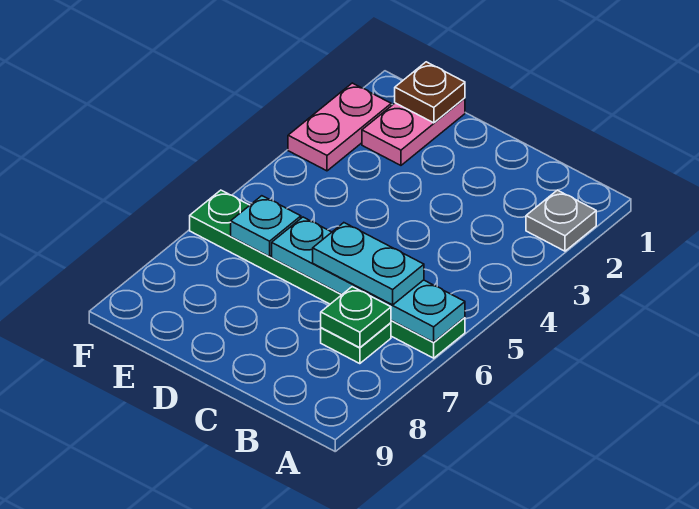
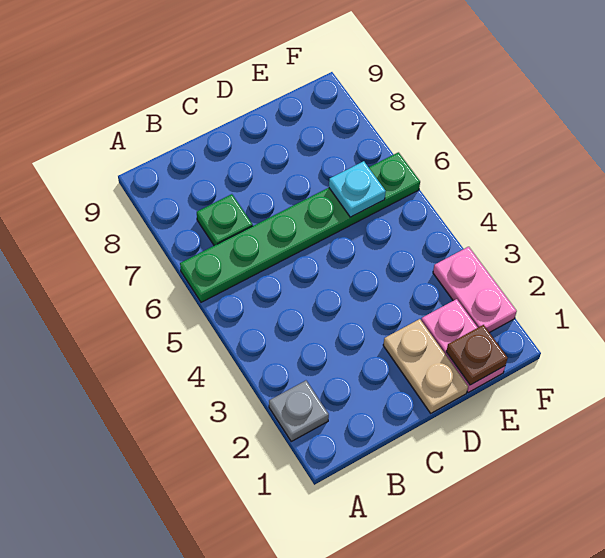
cyan 1x4 plate [272,217,465,342] -> none
cyan 1x2 plate [313,223,424,305] -> none
green 1x1 plate [321,287,391,348] -> none
none -> tan 1x2 plate [383,319,468,413]

